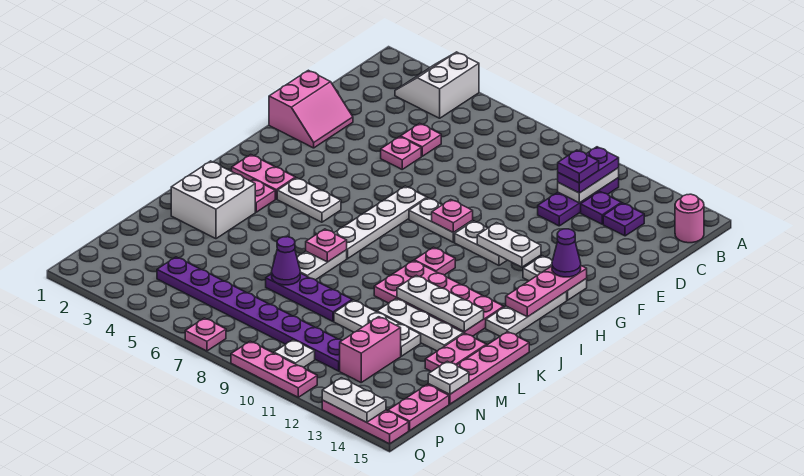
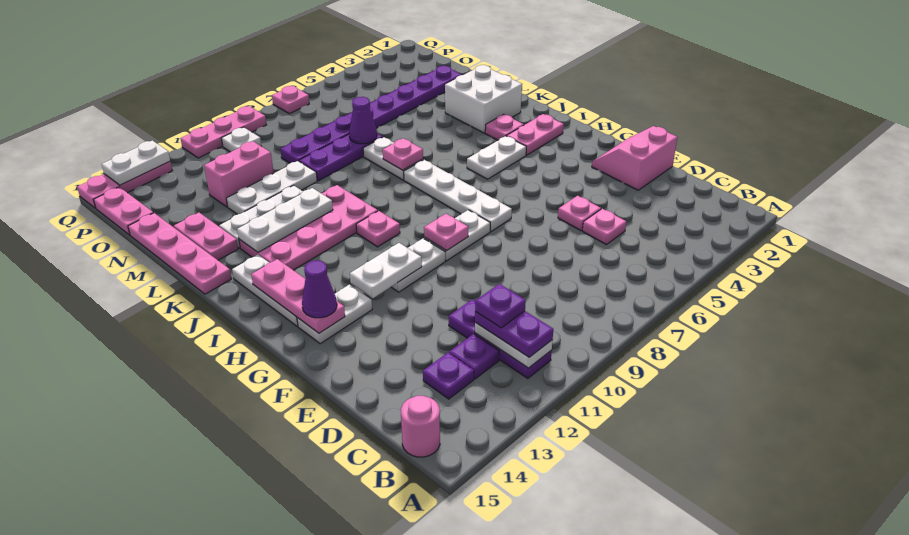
white 2x2 slope [395,52,479,118] -> none
pink 2x2 slope [269,70,353,148] -> pink 2x2 slope turned to [592,126,677,190]
pink 1x2 brick [340,317,401,382] -> pink 1x2 brick turned to [204,141,274,207]
white 1x1 plate [428,361,469,394] -> none
purple 1x8 plate [157,257,342,371] -> purple 1x8 plate moved to [280,66,461,163]

